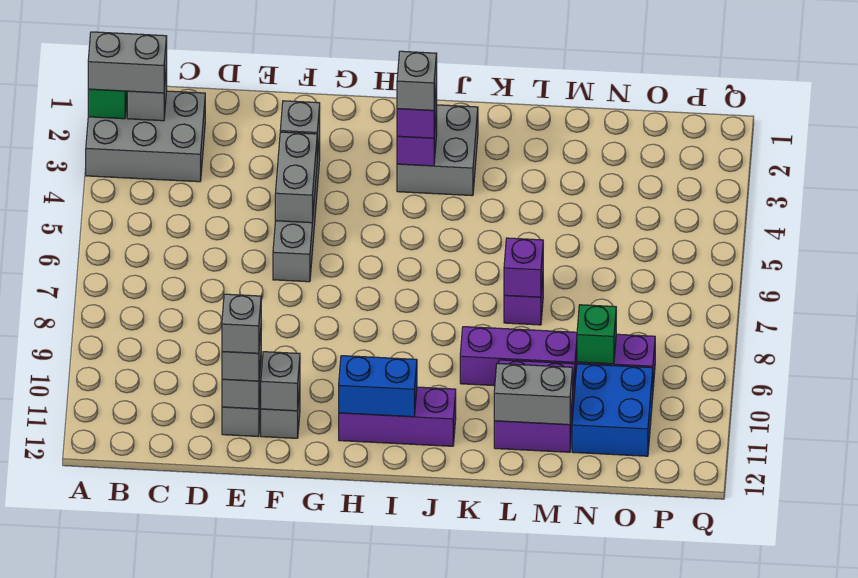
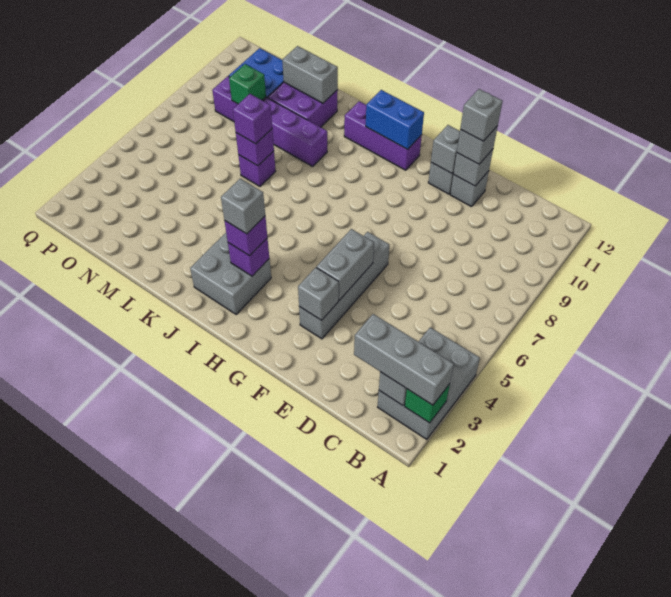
grey 2x3 brick [86,91,205,182] -> grey 2x3 brick turned to [378,327,480,439]
grey 1x2 brick [88,32,167,93] -> grey 1x3 brick [354,314,454,405]
none -> purple 1x1 brick [233,94,272,144]

